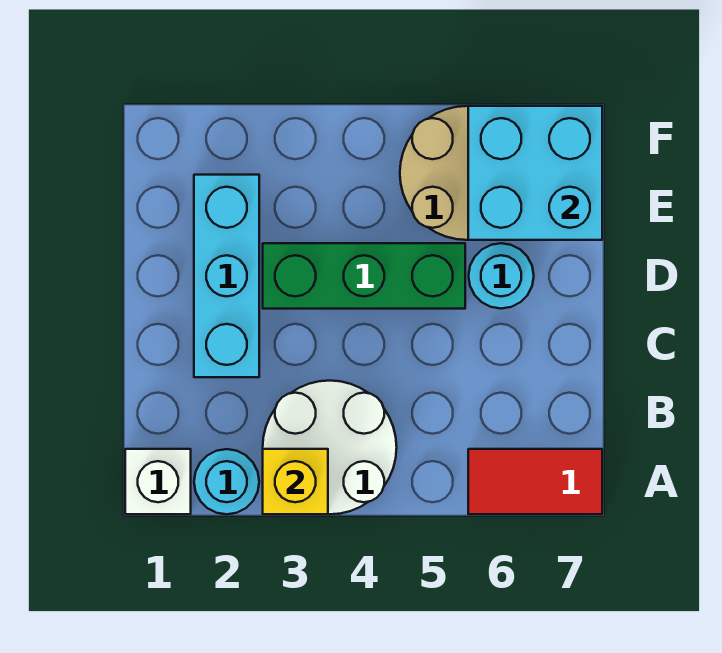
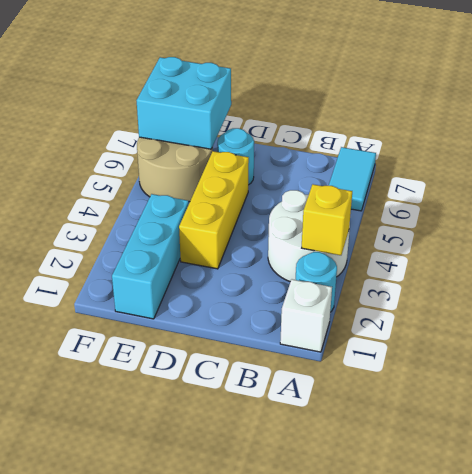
red 1x2 tile [468,449,602,514] -> cyan 1x2 tile [329,147,376,211]
cyan 1x3 brick [194,175,259,377] -> cyan 1x3 brick turned to [112,194,189,319]
green 1x3 brick [263,243,465,309] -> yellow 1x3 brick [179,151,249,269]

